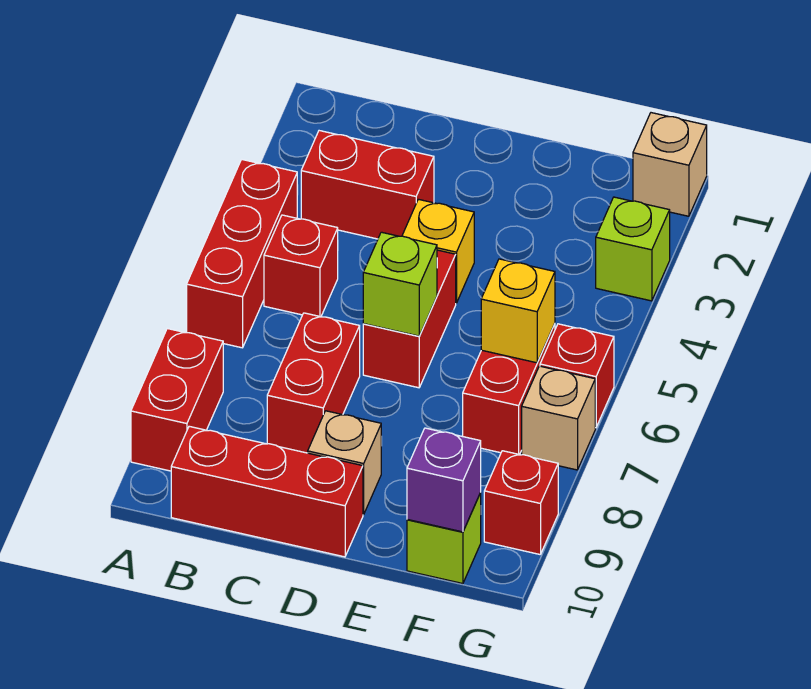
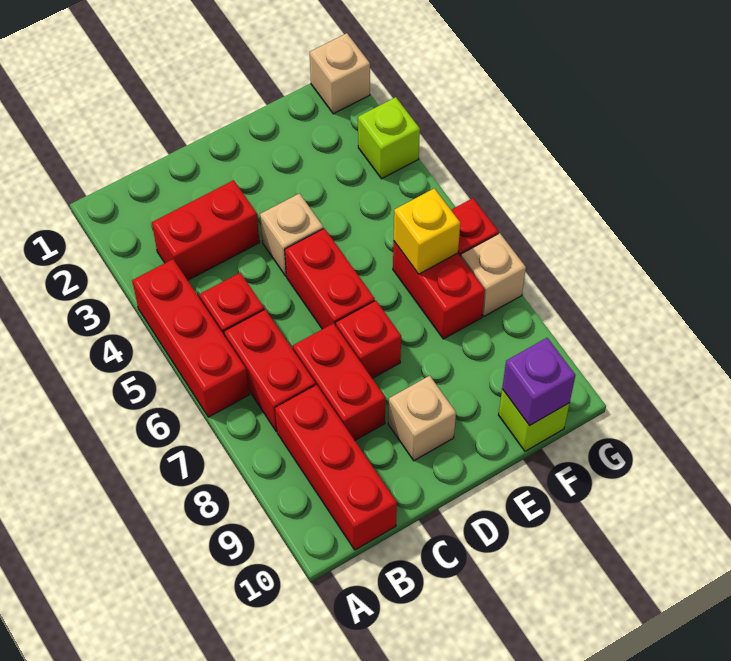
red 1x2 brick [131,329,223,471] -> red 1x2 brick moved to [224,309,316,431]
red 1x3 brick [171,426,363,557] -> red 1x3 brick turned to [275,385,397,550]
yellow 1x1 brick [402,199,474,303] -> tan 1x1 brick [260,193,323,276]
lime 1x1 brick [363,232,437,336] -> none
red 1x1 brick [484,451,558,554] -> red 1x1 brick moved to [336,300,401,378]

